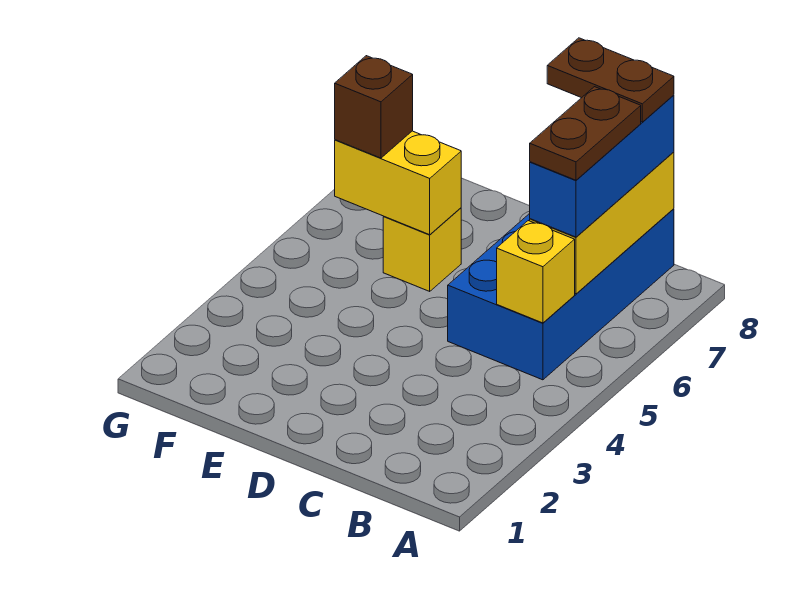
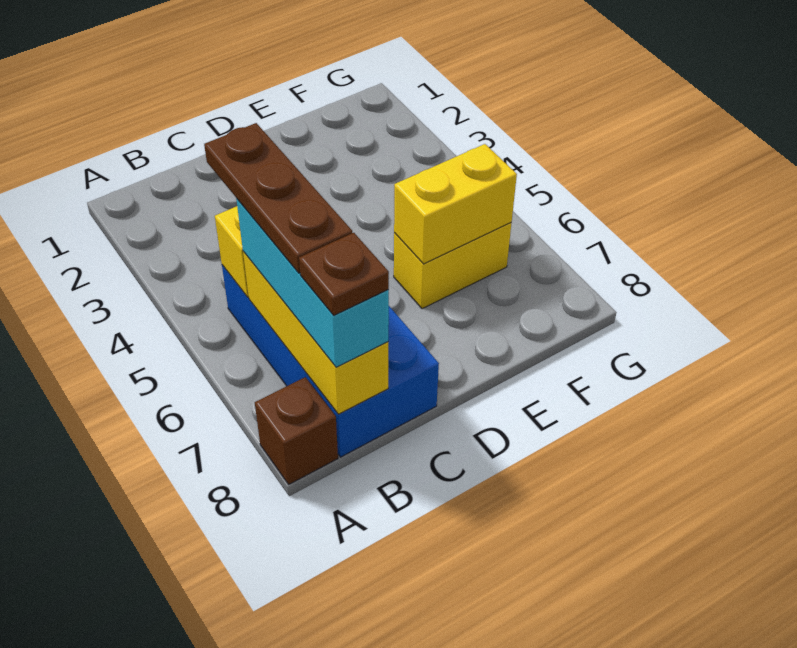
blue 1x3 brick [530,95,674,237] -> cyan 1x3 brick [236,199,389,367]
brown 1x2 plate [530,87,641,180] -> brown 1x3 plate [204,123,352,273]
brown 1x2 plate [547,38,674,122] -> brown 1x1 plate [299,233,389,316]
yellow 1x1 brick [383,208,461,291] -> yellow 1x2 brick [394,223,512,309]
brown 1x1 brick [335,56,413,158] -> brown 1x1 brick moved to [255,377,338,484]

